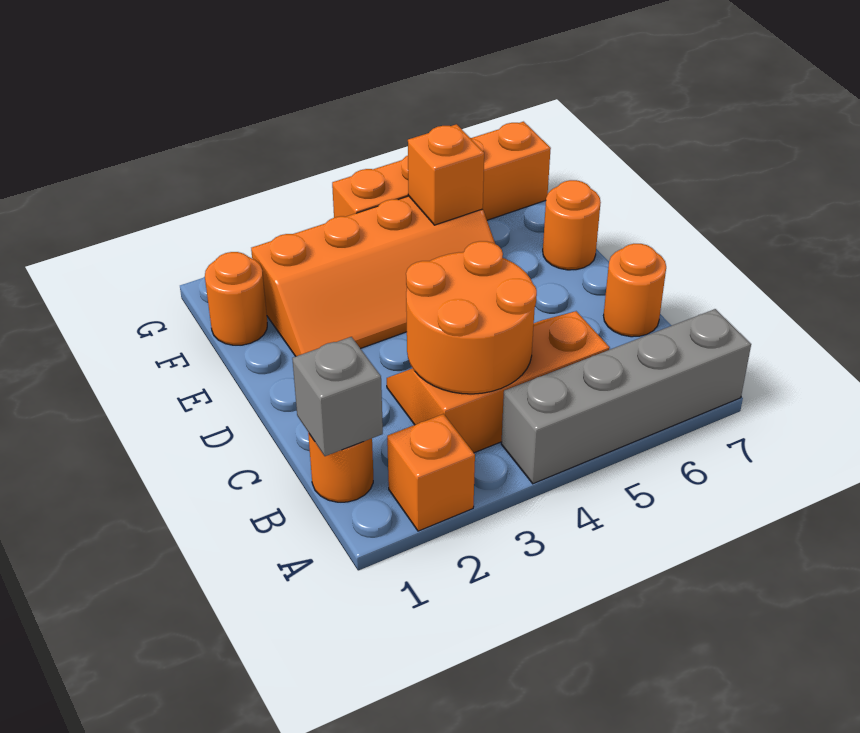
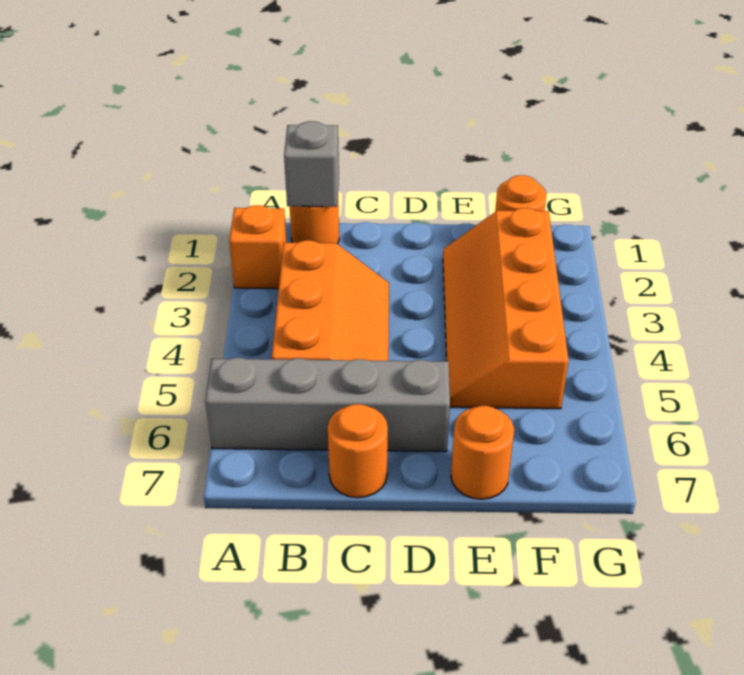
grey 1x4 brick [501,309,751,484] -> grey 1x4 brick turned to [205,358,450,452]
orange 2x2 round brick [406,241,537,394] -> none
orange 1x1 brick [408,124,484,225] -> none
orange 1x4 brick [332,122,551,220] -> none

